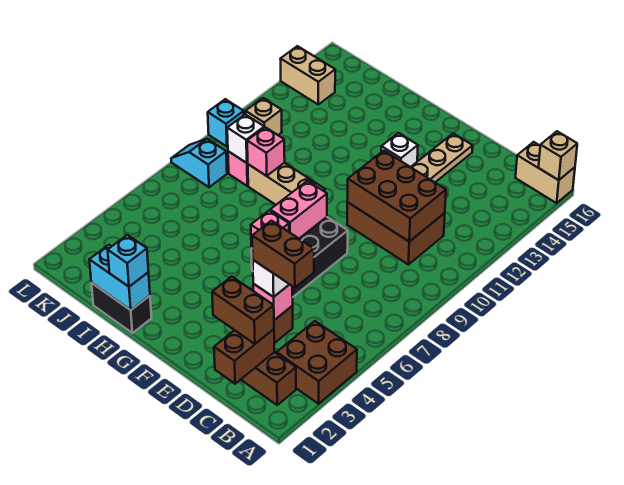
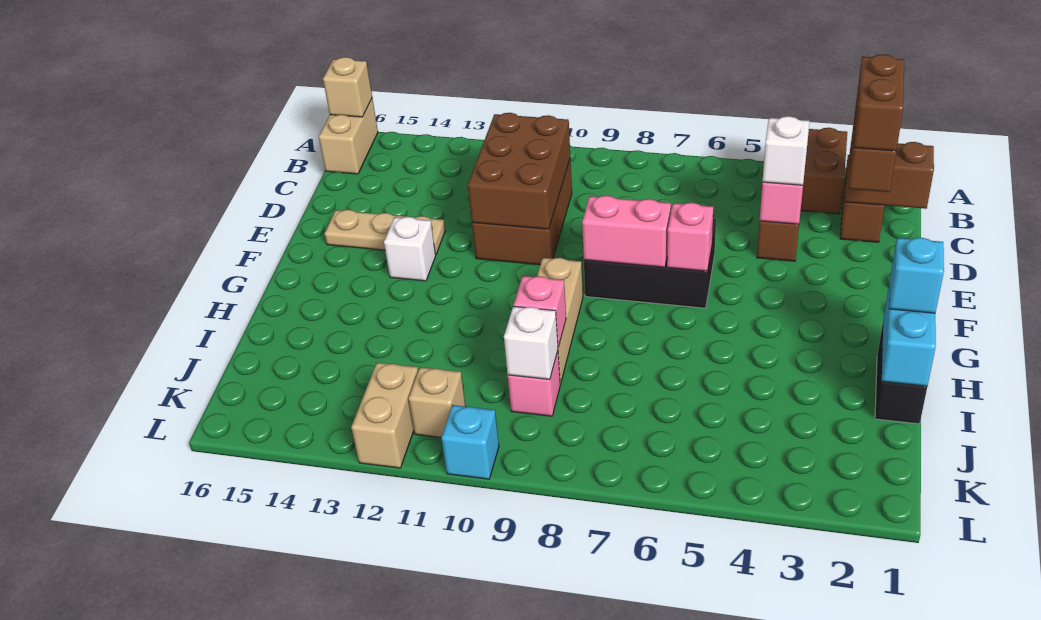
brown 1x2 brick [252,221,314,288] -> brown 1x2 brick moved to [854,54,904,151]
cyan 1x2 slope [171,139,227,187] -> none
tan 1x2 brick [281,46,335,104] -> tan 1x2 brick moved to [351,363,418,468]

